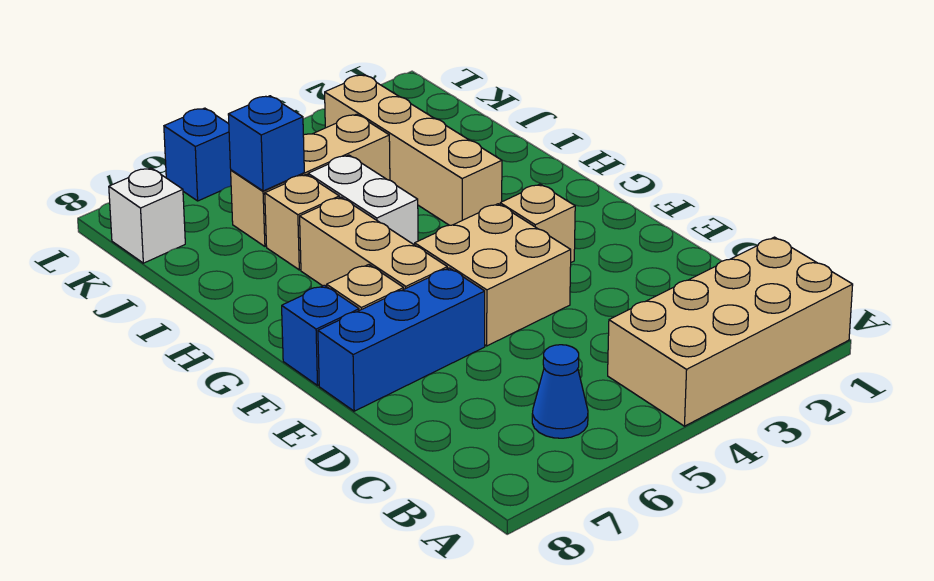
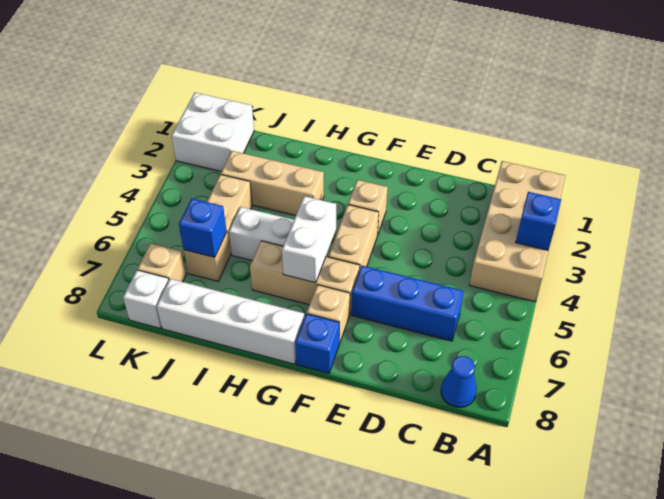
blue 1x1 cone [532,345,588,438] -> blue 1x1 cone moved to [441,356,477,407]
tan 2x2 brick [415,204,571,346] -> tan 1x2 brick [328,205,379,268]
blue 1x3 brick [318,268,485,411] -> blue 1x3 brick turned to [351,266,464,341]
none -> white 1x2 brick [282,196,336,283]
none -> white 1x4 brick [157,279,305,364]
tan 1x4 brick [325,75,502,225] -> tan 1x3 brick [221,151,324,215]
tan 1x1 brick [265,175,339,270] -> tan 1x1 brick moved to [137,243,186,282]
none -> white 2x2 brick [172,93,254,172]
blue 1x1 brick [164,108,231,201] -> blue 1x1 brick moved to [516,192,561,250]

